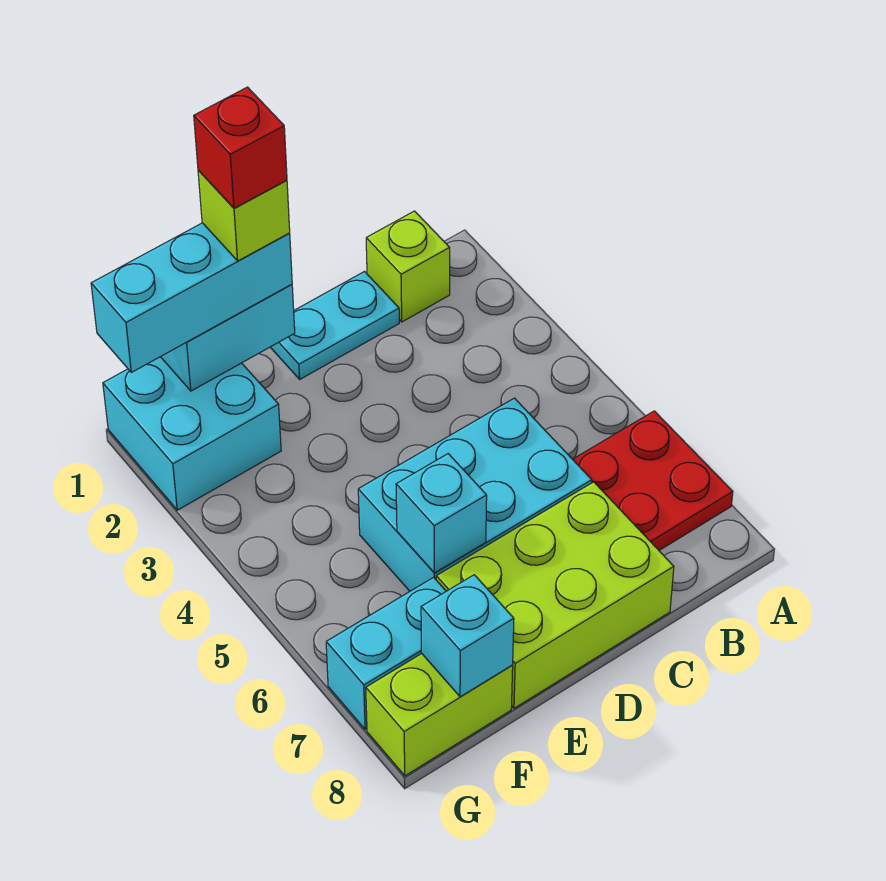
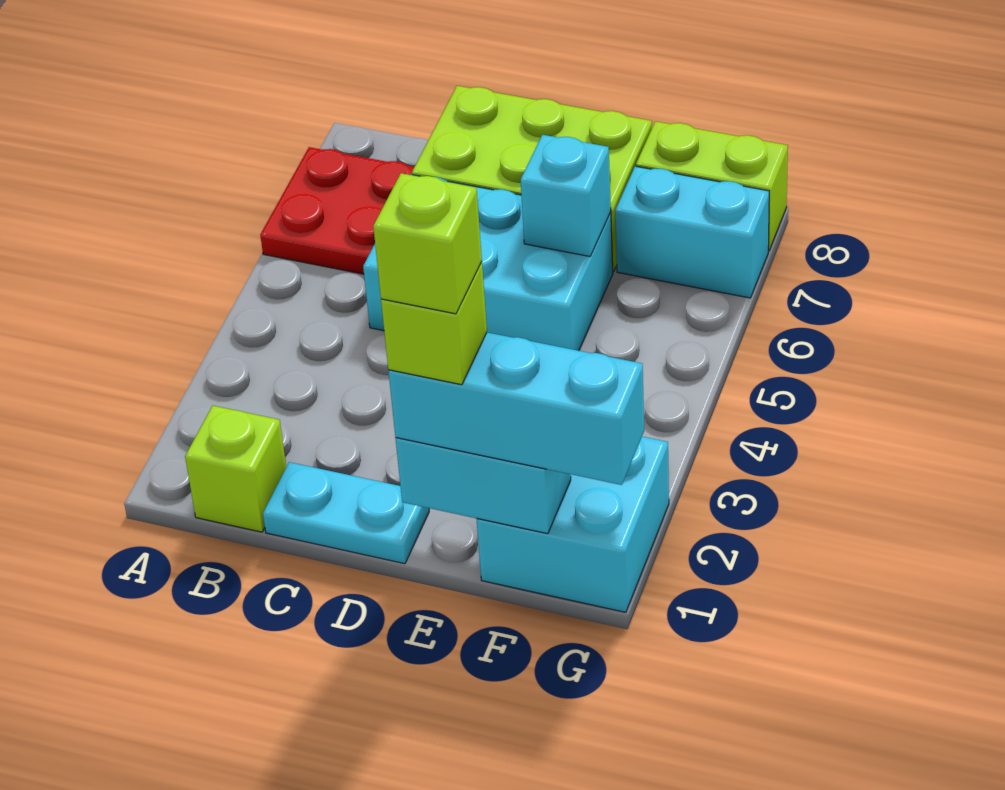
red 1x1 brick [194,87,287,208] -> lime 1x1 brick [373,173,482,314]
cyan 1x1 brick [421,575,514,697] -> none

